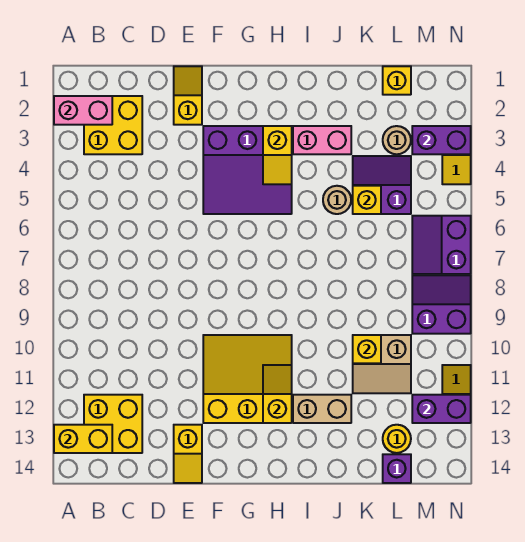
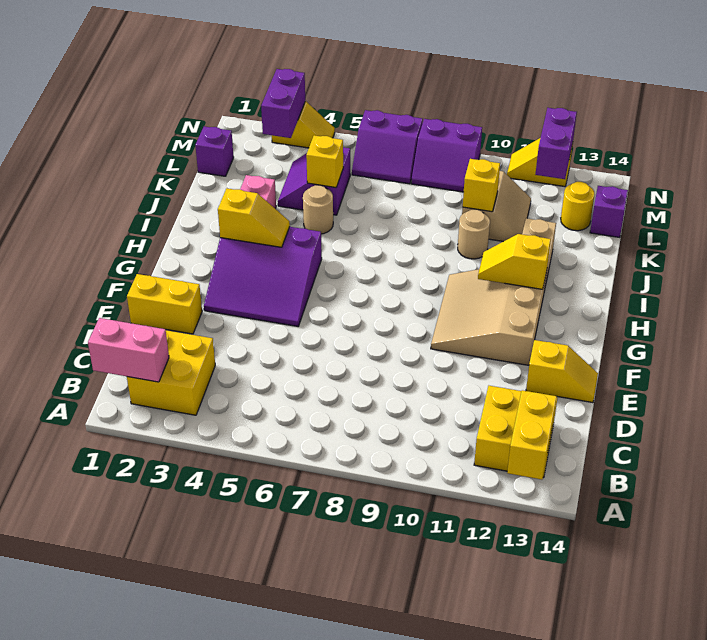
pink 1x2 brick [54,96,112,125] -> pink 1x2 brick turned to [88,318,169,382]
yellow 1x2 slope [174,66,202,125] -> yellow 1x2 brick [127,274,202,334]
purple 3x3 slope [203,126,292,214] -> purple 3x3 slope turned to [204,227,322,326]
yellow 3x3 slope [203,335,292,423] -> tan 3x3 slope [431,269,547,365]
yellow 1x1 brick [383,66,411,95] -> purple 1x1 brick [195,126,234,176]
tan 1x1 round brick [383,126,411,154] -> tan 1x1 round brick moved to [458,209,490,259]
purple 2x2 slope [412,275,471,334] -> purple 2x2 slope turned to [411,119,482,192]

